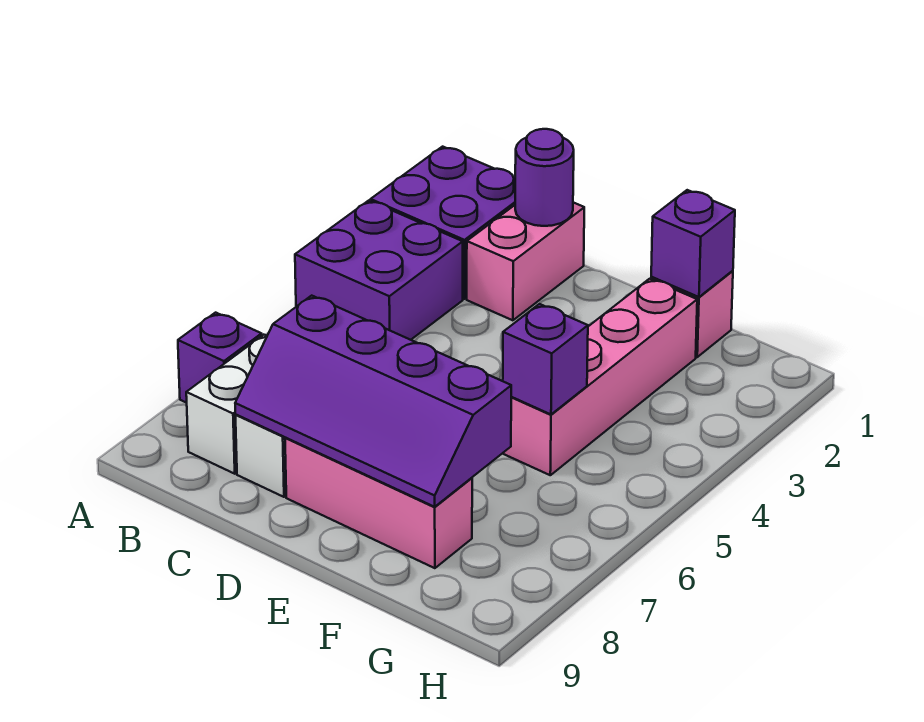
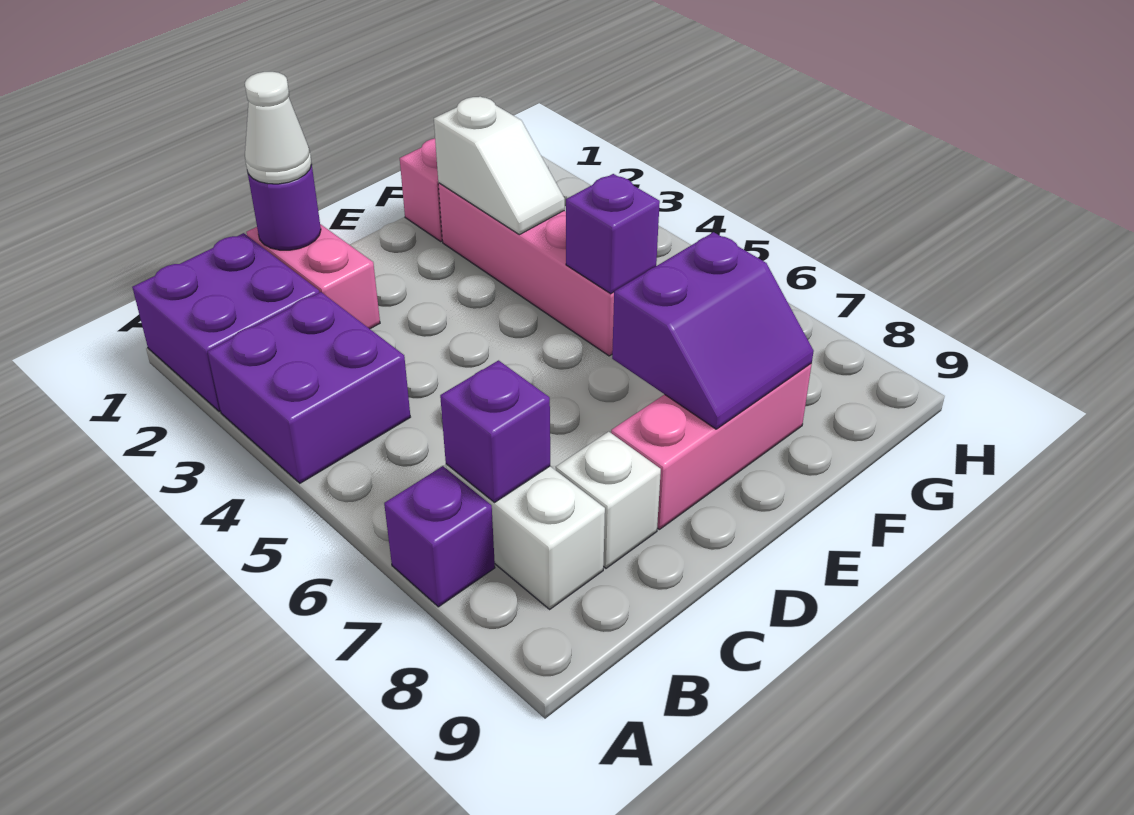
none -> white 1x1 cone [245,72,312,184]
purple 2x4 slope [235,296,511,507] -> purple 2x2 slope [612,232,814,429]
purple 1x1 brick [651,190,735,297] -> purple 1x1 brick moved to [440,360,550,502]
none -> white 1x2 slope [434,96,565,235]

